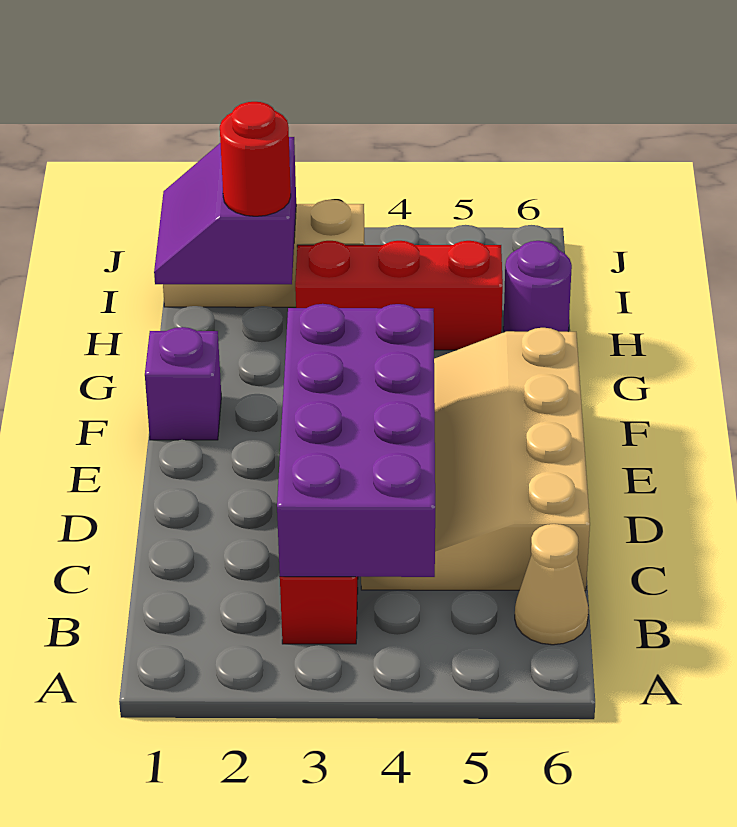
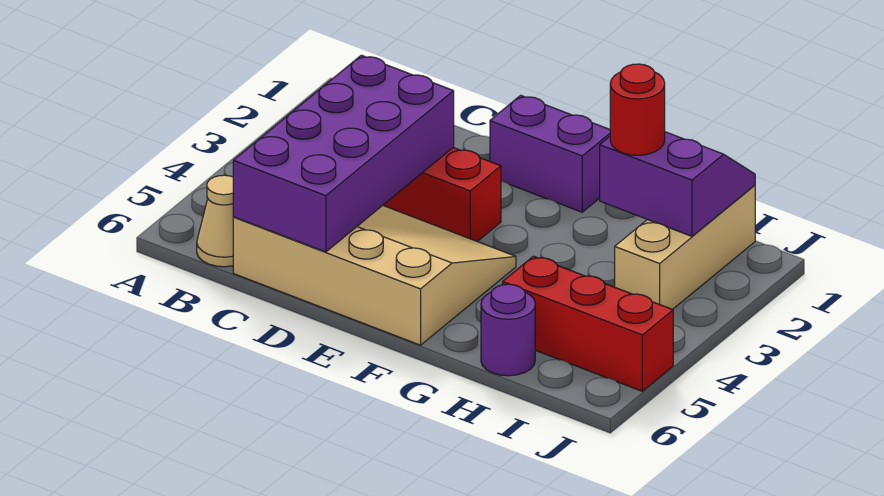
purple 2x4 brick [277,304,435,577] -> purple 2x4 brick turned to [233,55,454,252]
purple 1x1 brick [145,327,221,440] -> purple 1x2 brick [490,95,610,212]
red 1x3 brick [295,241,503,350] -> red 1x3 brick turned to [503,256,673,391]

